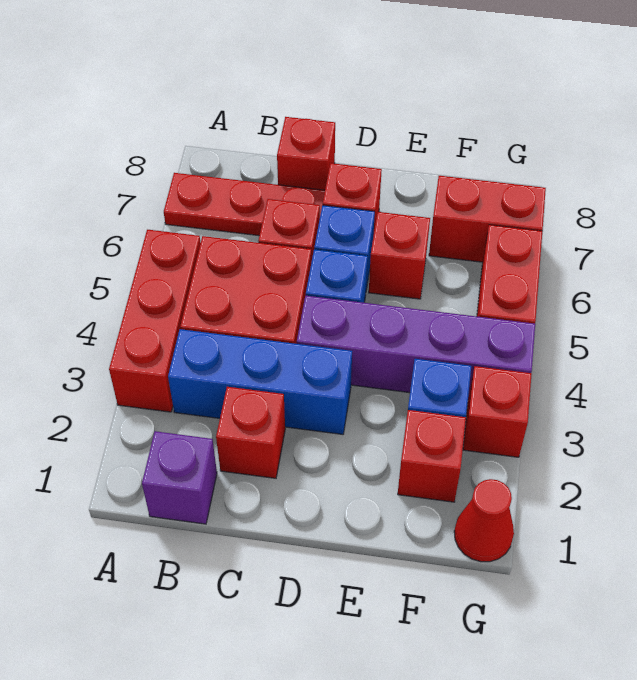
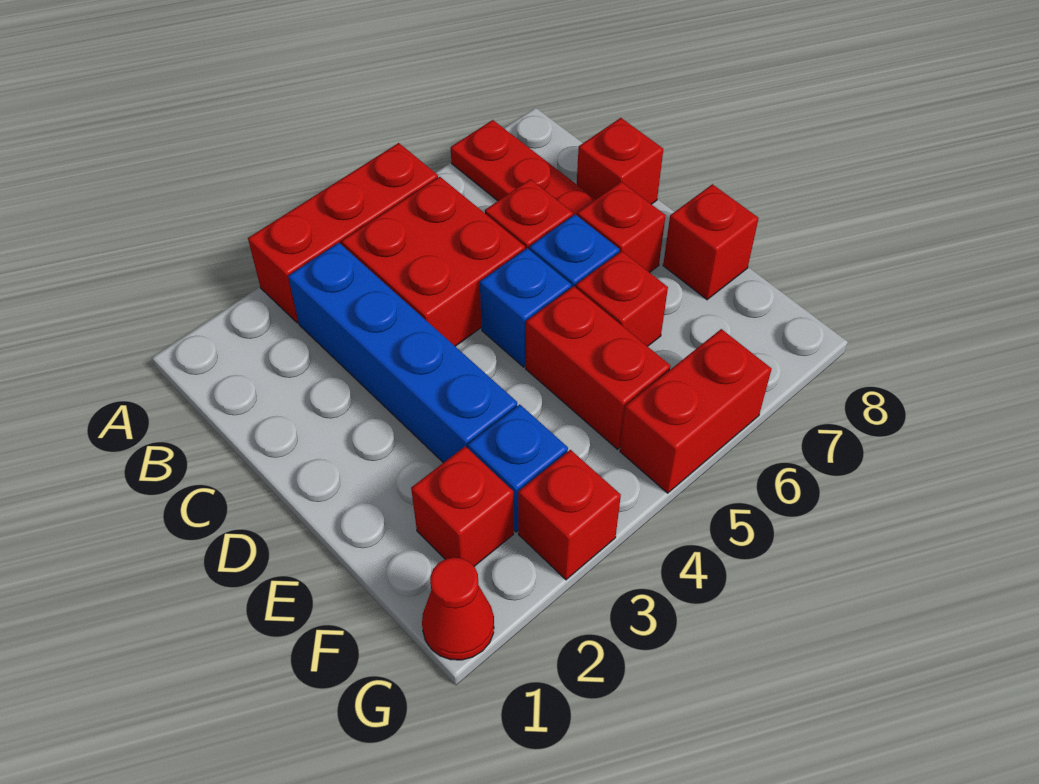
purple 1x1 brick [142,431,217,524] -> none
blue 1x3 brick [168,329,352,434] -> blue 1x4 brick [288,243,517,463]
red 1x1 brick [216,387,285,478] -> red 1x1 brick moved to [663,184,759,300]
purple 1x4 brick [297,296,535,399] -> none
red 1x2 brick [429,176,546,262] -> red 1x2 brick moved to [526,286,670,449]

